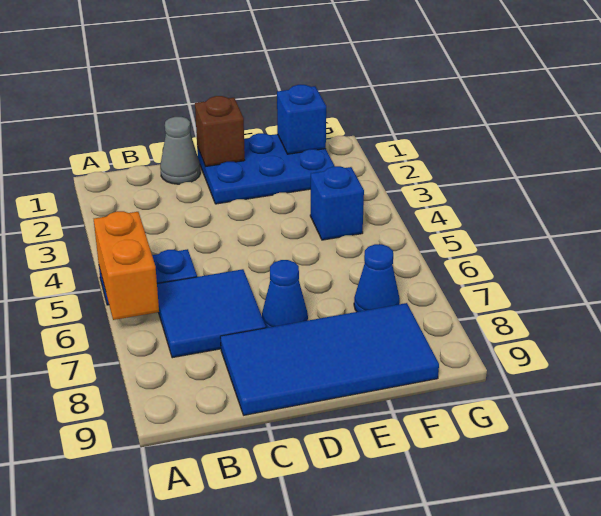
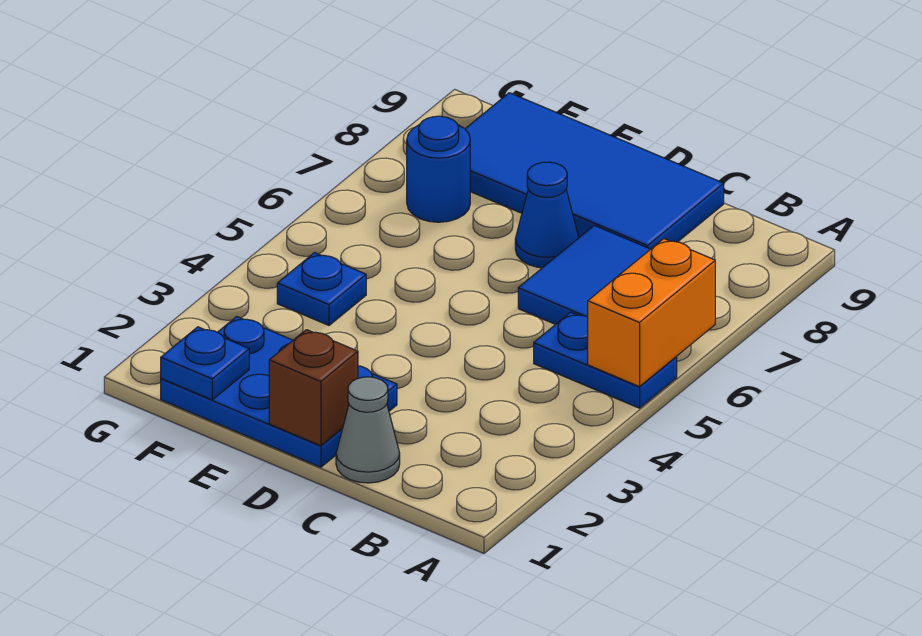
blue 1x1 brick [277,85,326,154] -> blue 1x1 plate [161,327,249,400]
blue 1x1 brick [310,166,364,240] -> blue 1x1 plate [277,253,366,325]
blue 1x1 cone [354,244,400,312] -> blue 1x1 round brick [407,116,470,222]

